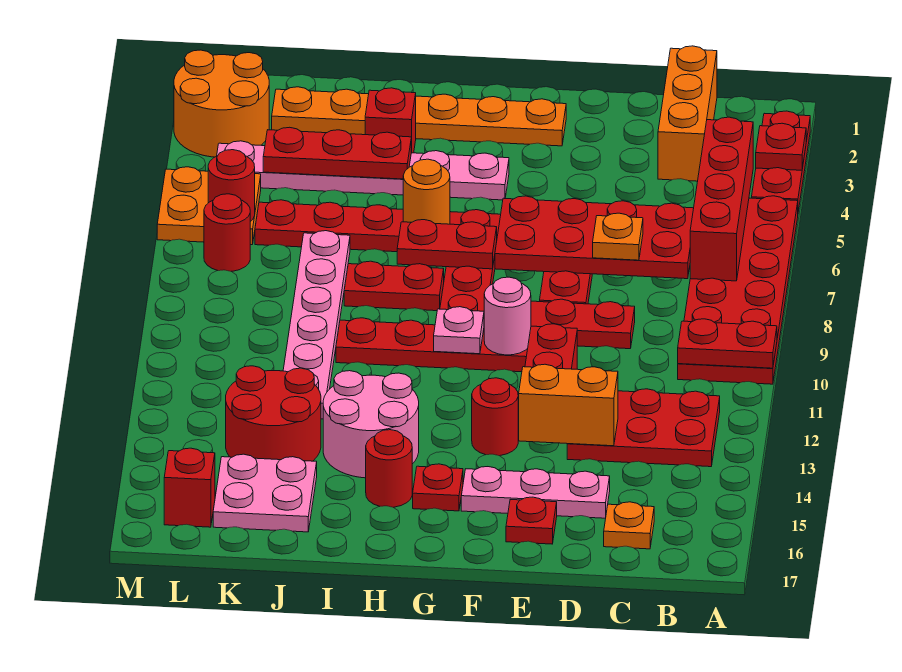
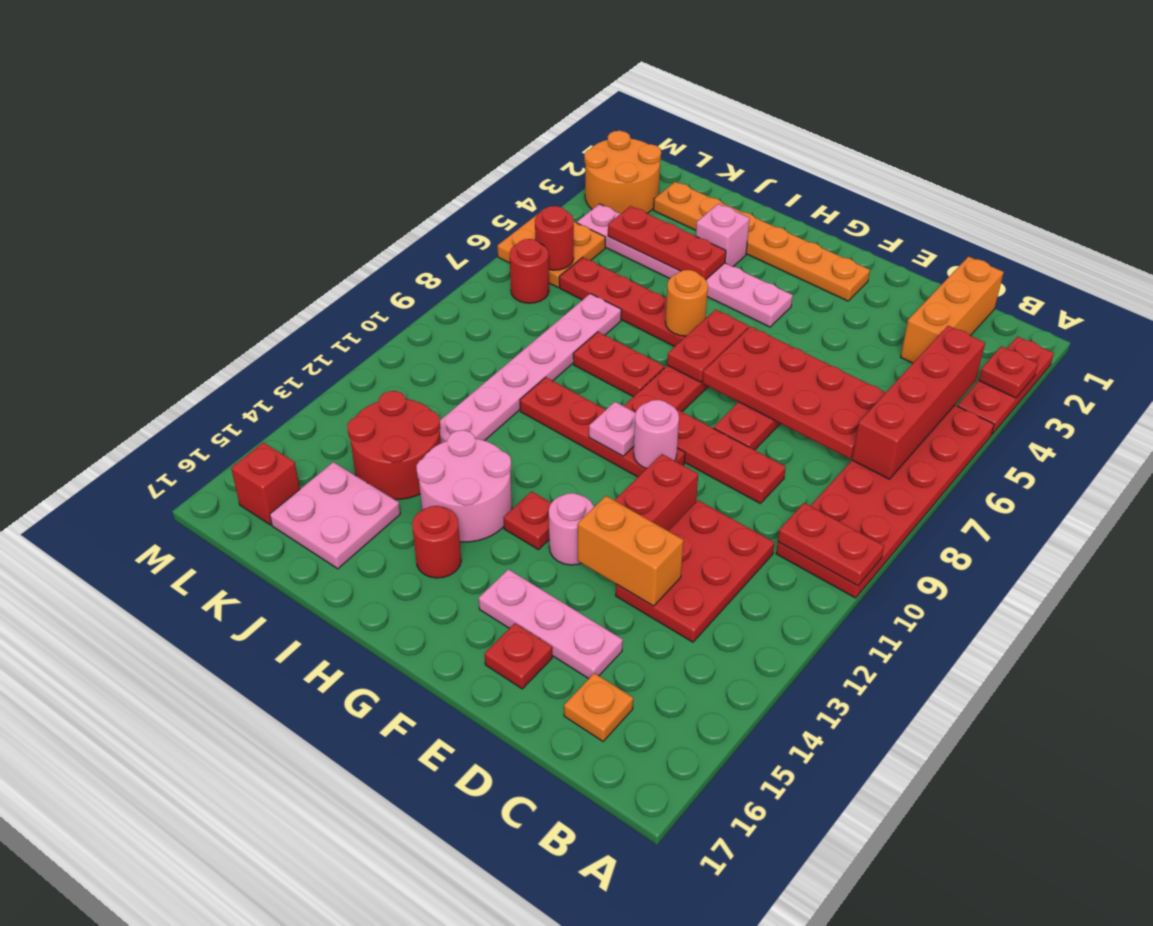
red 2x3 plate [567,389,720,467] -> red 2x3 plate turned to [616,500,774,642]
orange 1x1 plate [593,213,643,260] -> none
red 1x1 round brick [472,378,518,456] -> pink 1x1 round brick [549,493,594,565]
red 1x2 plate [397,220,497,269] -> red 1x2 plate turned to [667,309,749,382]
red 1x1 plate [413,464,463,511] -> red 1x1 plate moved to [503,491,551,550]
red 1x1 brick [365,88,416,153] -> pink 1x1 brick [696,204,750,267]

